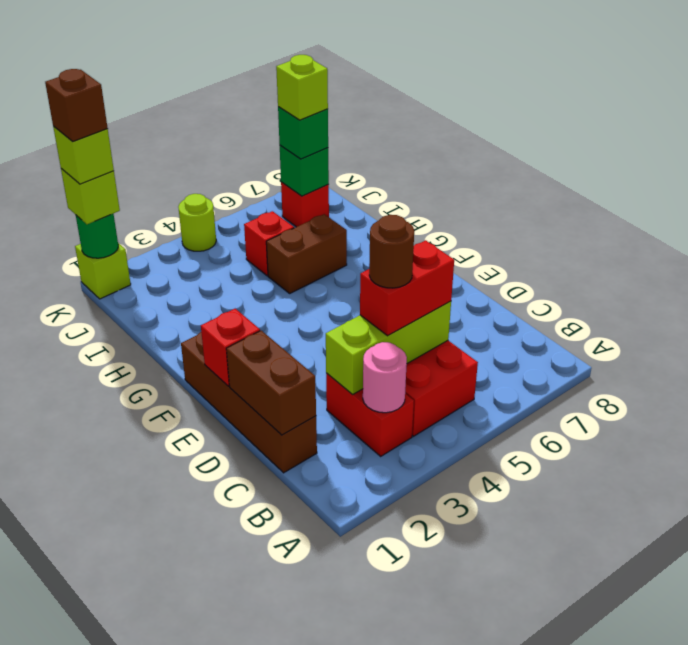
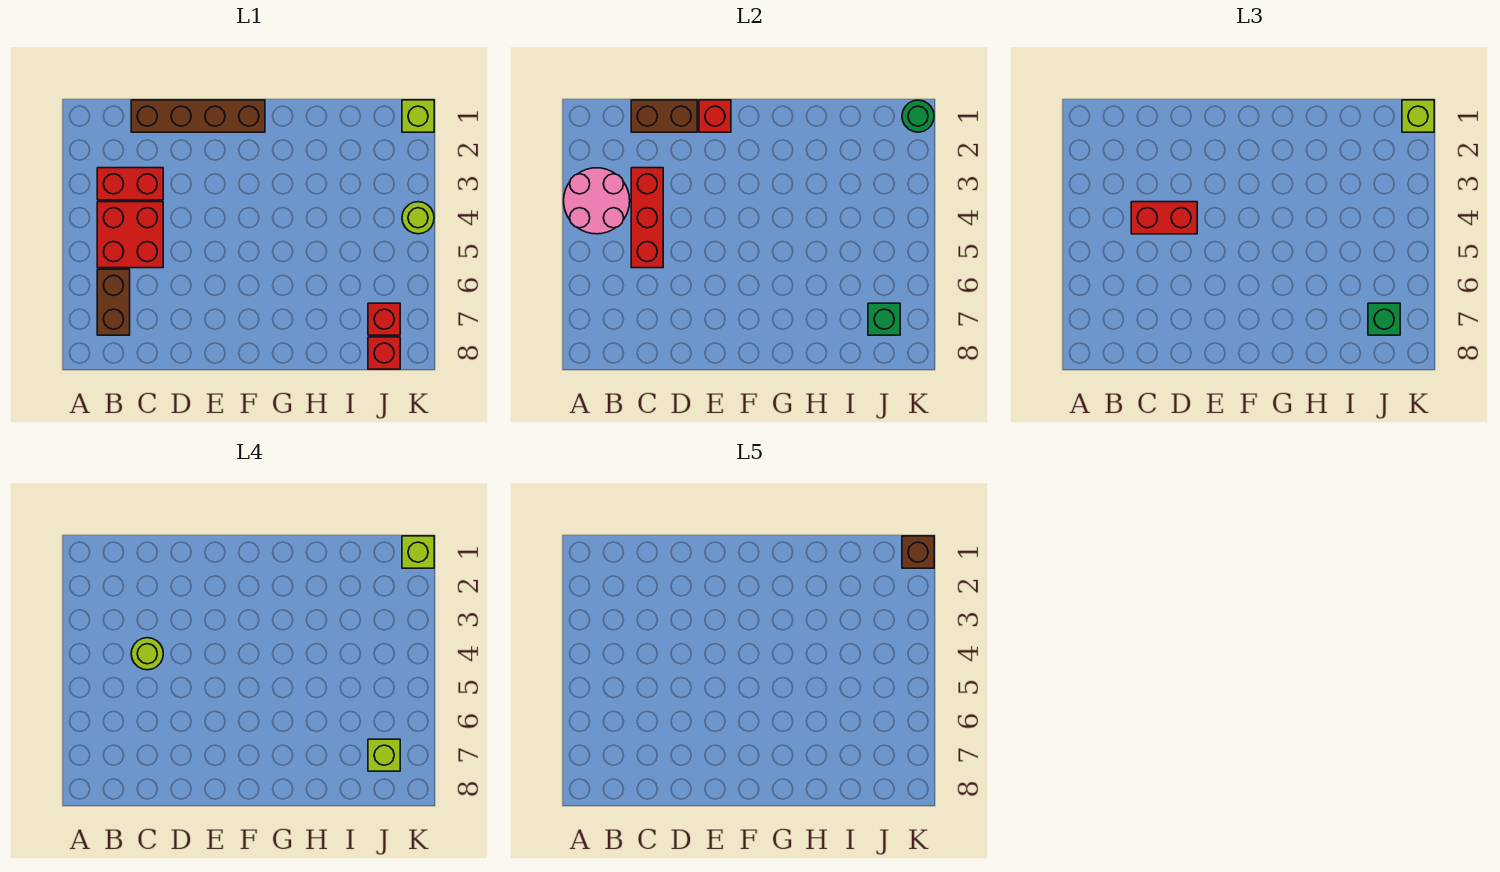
pink 1x1 round brick [363,342,407,413] -> pink 2x2 round brick [564,168,630,234]
lime 1x3 brick [326,301,451,395] -> red 1x3 brick [631,168,663,268]
red 1x2 brick [360,240,454,336] -> red 1x2 brick turned to [1131,202,1197,234]
brown 1x1 round brick [369,215,414,288] -> lime 1x1 round brick [131,638,163,670]
brown 1x2 brick [266,214,347,293] -> brown 1x2 brick moved to [97,269,130,335]
red 1x1 brick [244,211,294,276] -> red 1x1 brick moved to [368,337,400,369]

